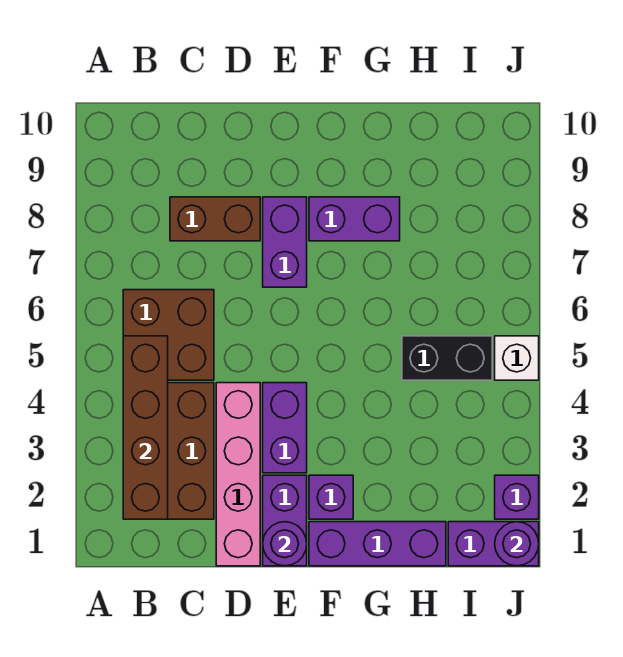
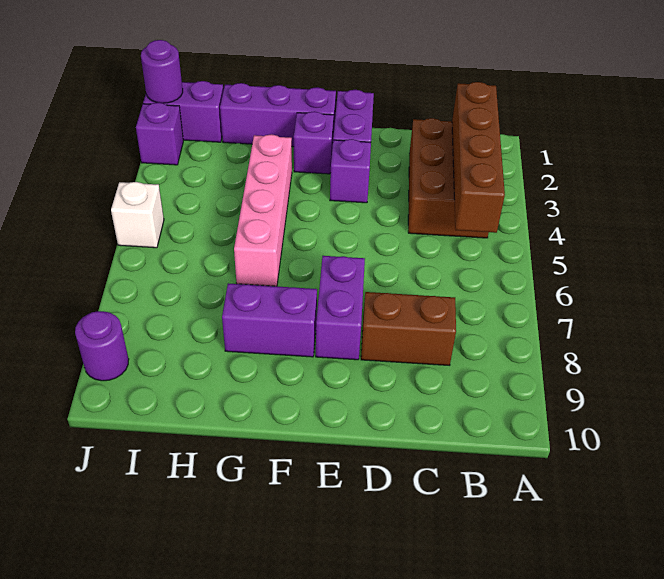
brown 2x2 brick [123,290,214,380] -> none
pink 1x4 brick [216,383,260,566] -> pink 1x4 brick moved to [234,134,292,286]
purple 1x1 round brick [263,522,307,566] -> purple 1x1 round brick moved to [75,311,129,381]
purple 1x2 brick [263,383,307,473] -> purple 1x1 brick [330,139,371,203]
black 1x2 brick [402,336,492,380] -> none

